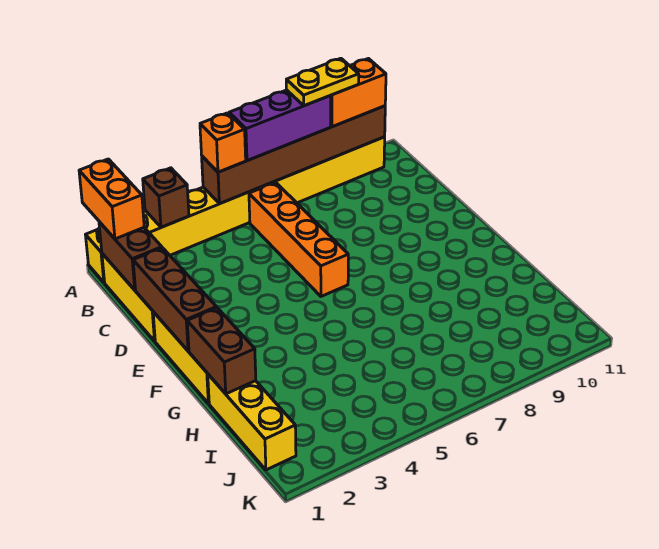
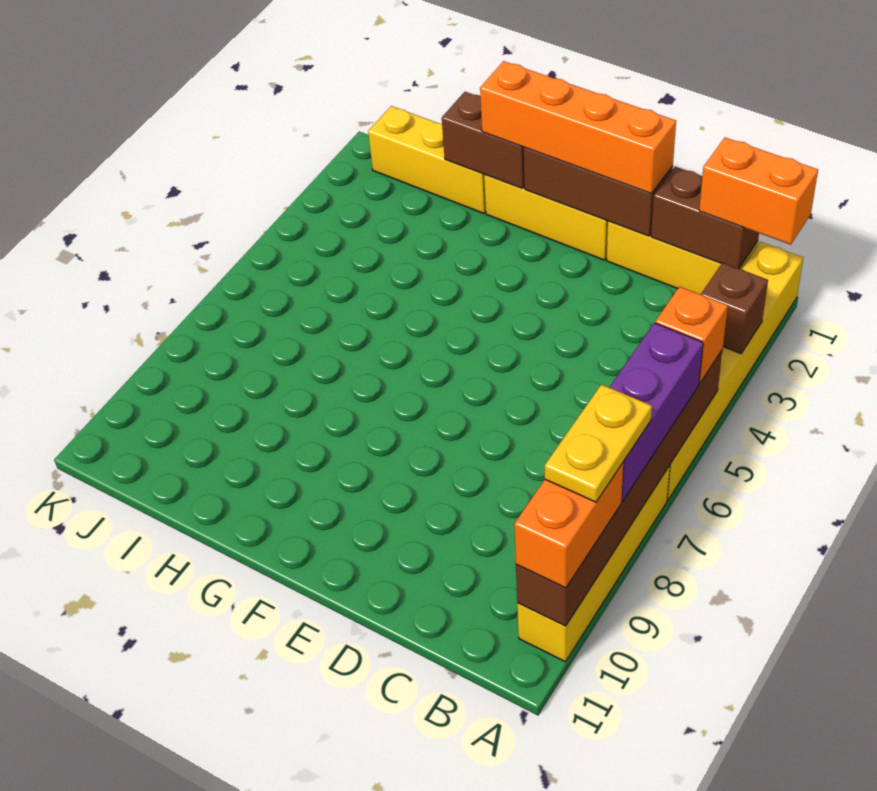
orange 1x4 brick [249,182,348,296] -> orange 1x4 brick moved to [480,61,676,194]

